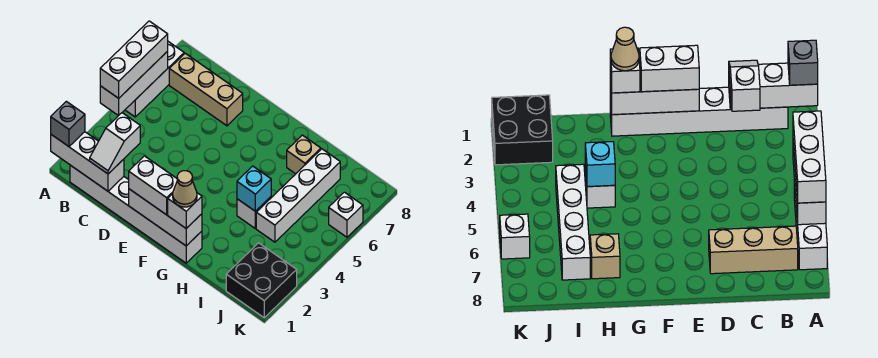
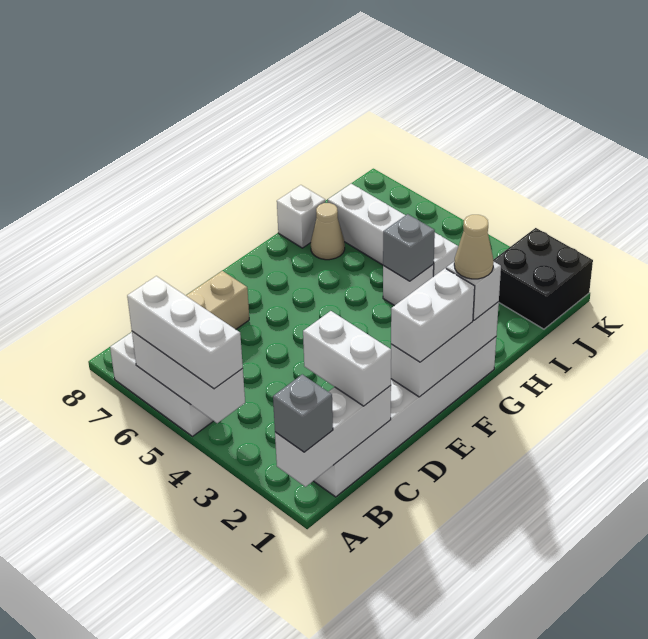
white 1x2 slope [90,113,140,174] -> white 1x2 brick [303,311,391,406]
cyan 1x1 brick [237,166,271,211] -> grey 1x1 brick [383,214,435,281]
tan 1x1 brick [287,135,321,174] -> tan 1x1 cone [311,203,345,260]
white 1x1 brick [329,192,363,237] -> white 1x1 brick moved to [277,185,325,248]

